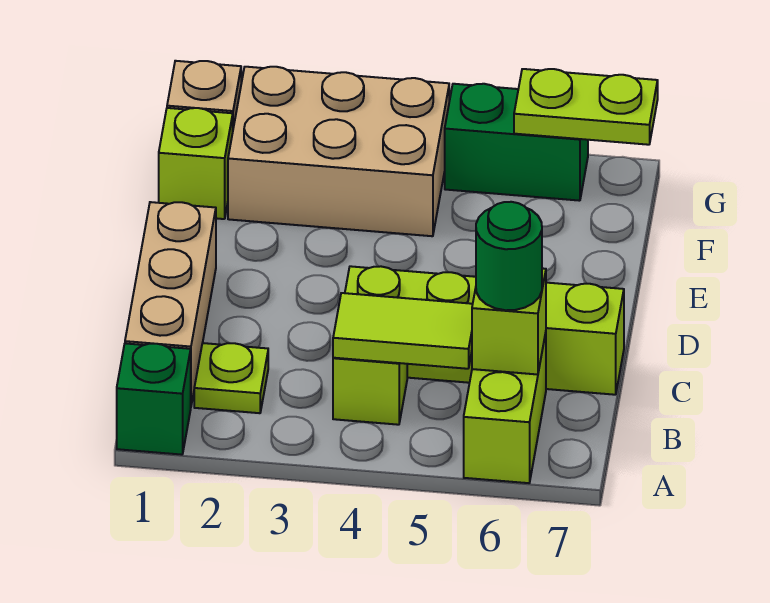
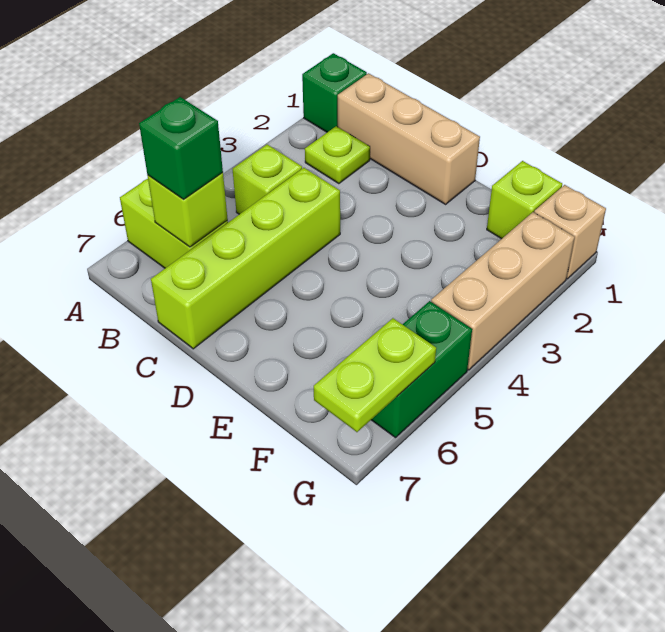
lime 1x2 tile [333,293,473,369] -> none
green 1x1 round brick [476,202,542,310] -> green 1x1 brick [139,97,223,199]
tan 2x3 brick [228,67,449,236] -> tan 1x3 brick [431,212,575,370]

